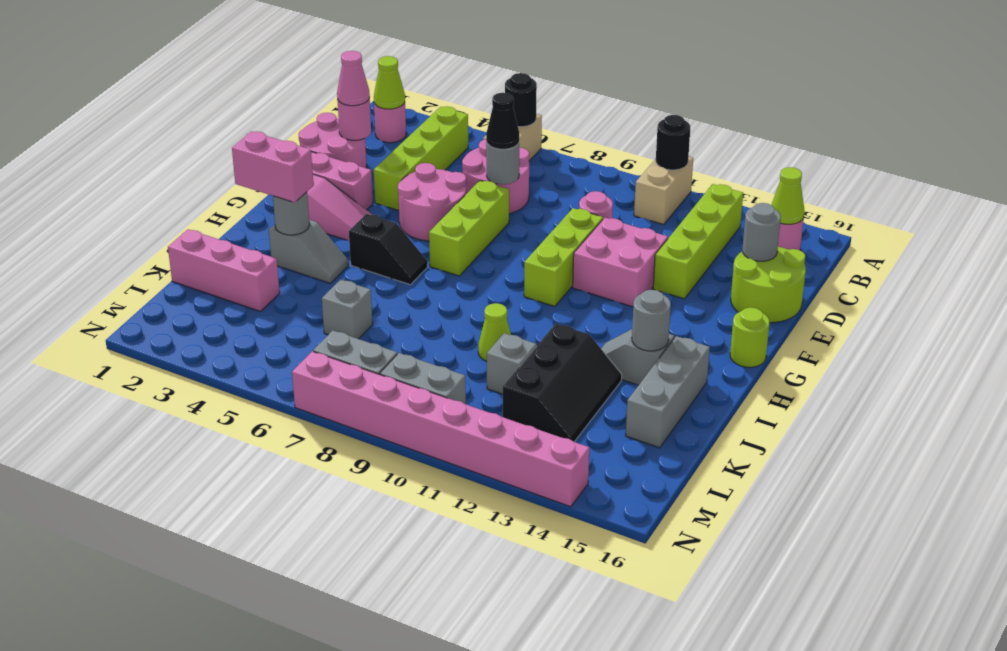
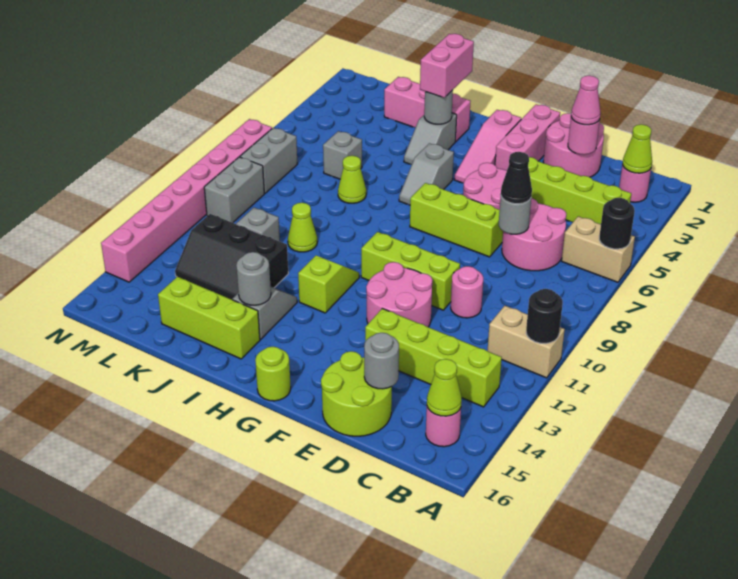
pink 2x2 brick [573,218,668,307] -> pink 2x2 round brick [366,262,432,327]
black 1x2 slope [349,214,428,285] -> grey 1x2 slope [399,143,454,205]
none -> lime 1x2 slope [298,256,359,313]
grey 1x3 brick [626,336,710,448] -> lime 1x3 brick [158,277,260,359]
none -> lime 1x1 cone [338,156,366,203]
pink 1x3 brick [168,229,280,311] -> pink 1x3 brick turned to [384,77,470,142]

